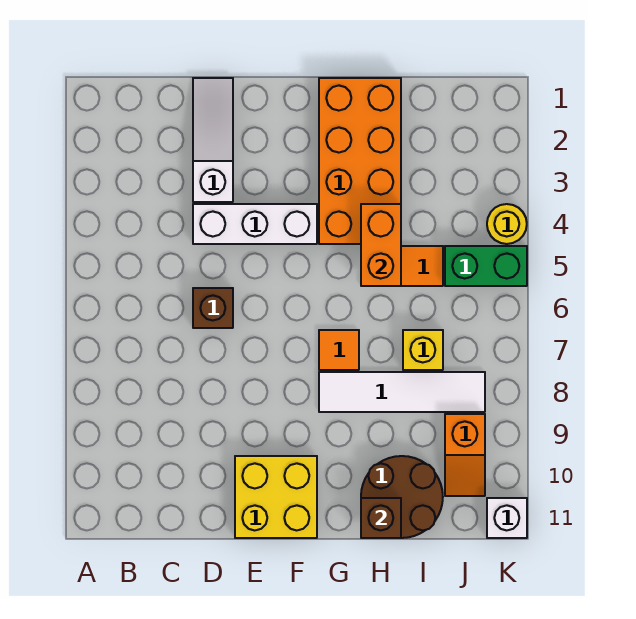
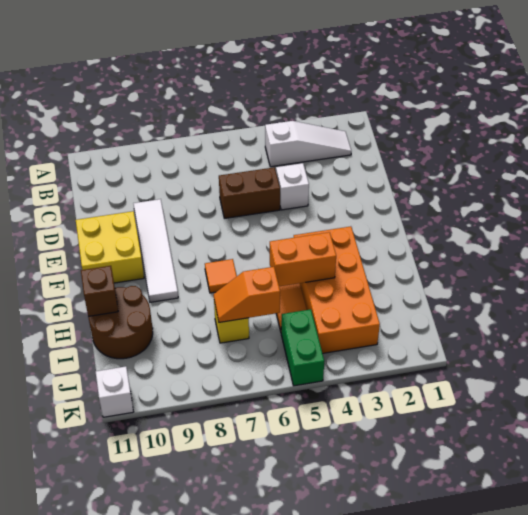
white 1x3 slope [193,78,233,202] -> white 1x3 slope moved to [265,121,351,167]
white 1x3 brick [193,204,317,244] -> white 1x1 brick [276,163,309,210]
brown 1x1 brick [193,288,233,328] -> brown 1x2 brick [219,167,280,218]
orange 2x4 brick [319,78,401,244] -> orange 2x4 brick turned to [294,226,380,353]
white 1x4 tile [319,372,485,412] -> white 1x4 tile moved to [133,199,178,302]
orange 1x2 slope [445,414,485,496] -> orange 1x2 slope moved to [214,267,280,322]
yellow 1x1 round brick [487,204,527,244] -> none

